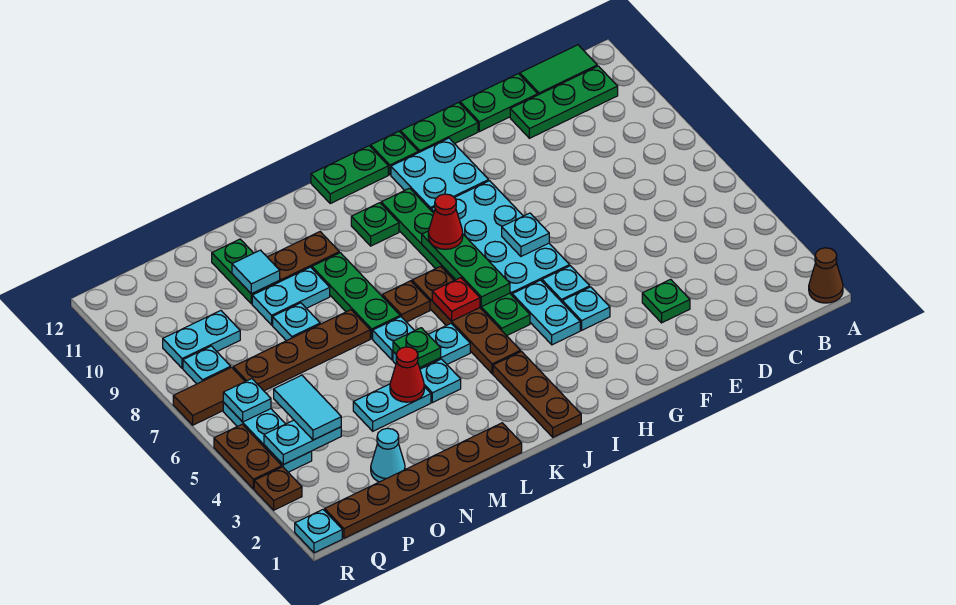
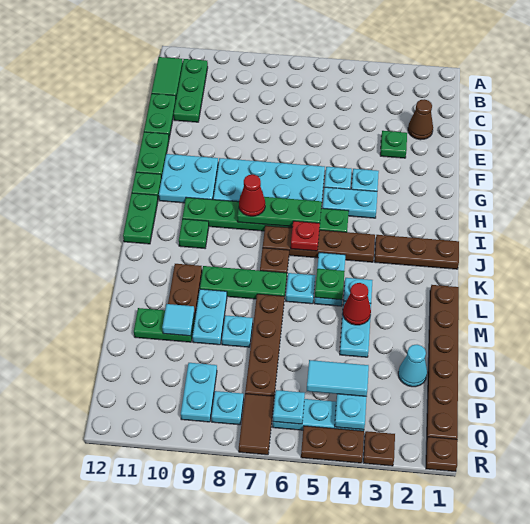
brown 1x1 cone [809,248,843,303] -> brown 1x1 cone moved to [408,99,433,140]
cyan 1x1 plate [502,213,549,256] -> none
cyan 1x1 plate [295,510,342,553] -> brown 1x1 plate [426,437,458,472]

